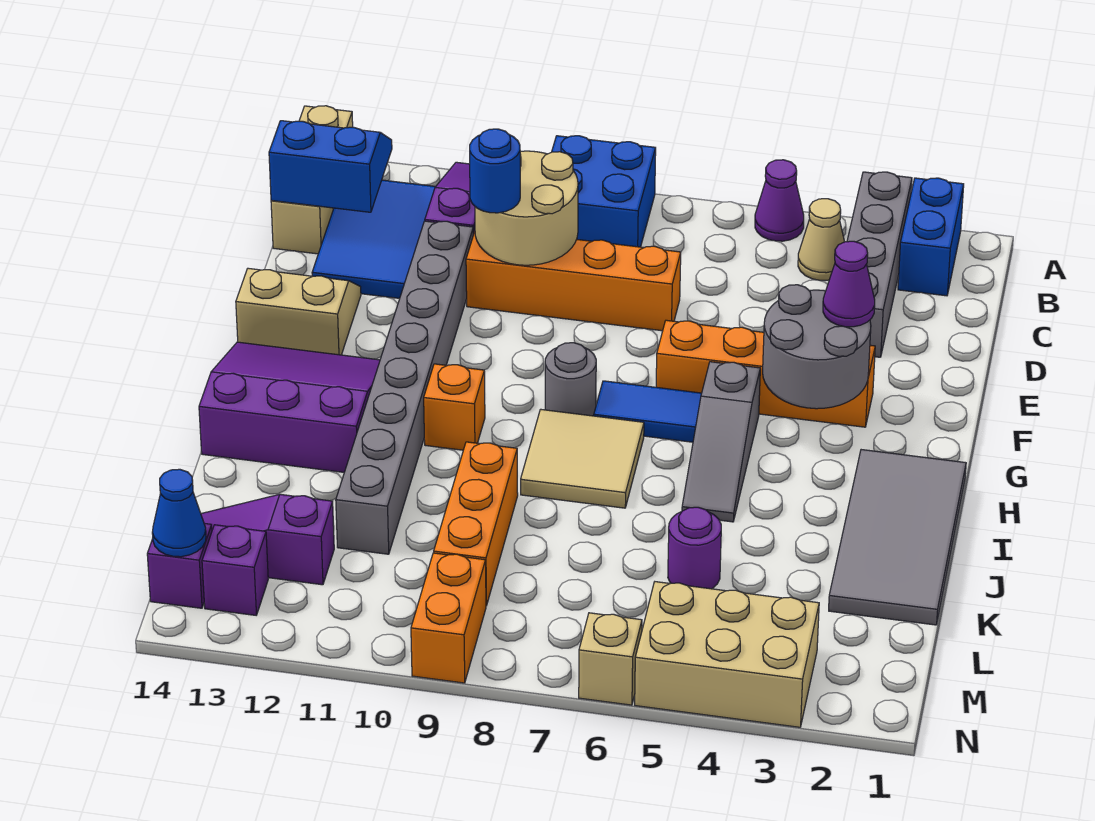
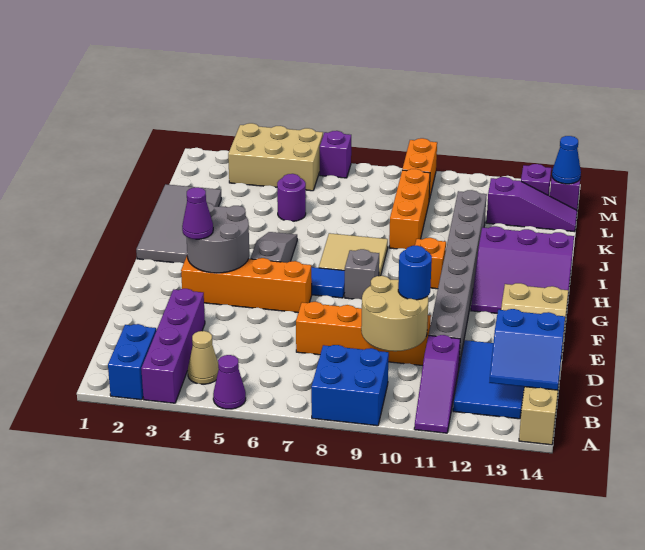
grey 1x4 brick [847,172,912,357] -> purple 1x4 brick [141,289,205,403]
grey 1x1 round brick [545,343,596,416] -> grey 1x1 brick [345,249,379,299]
tan 1x1 brick [579,613,642,705] -> purple 1x1 brick [320,131,351,178]

